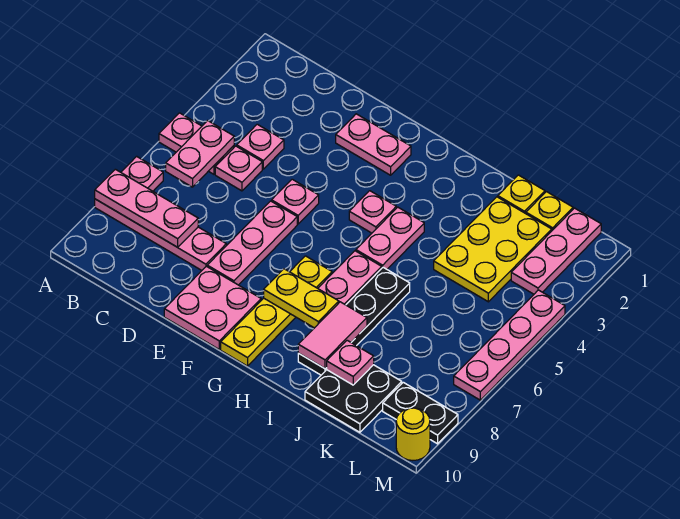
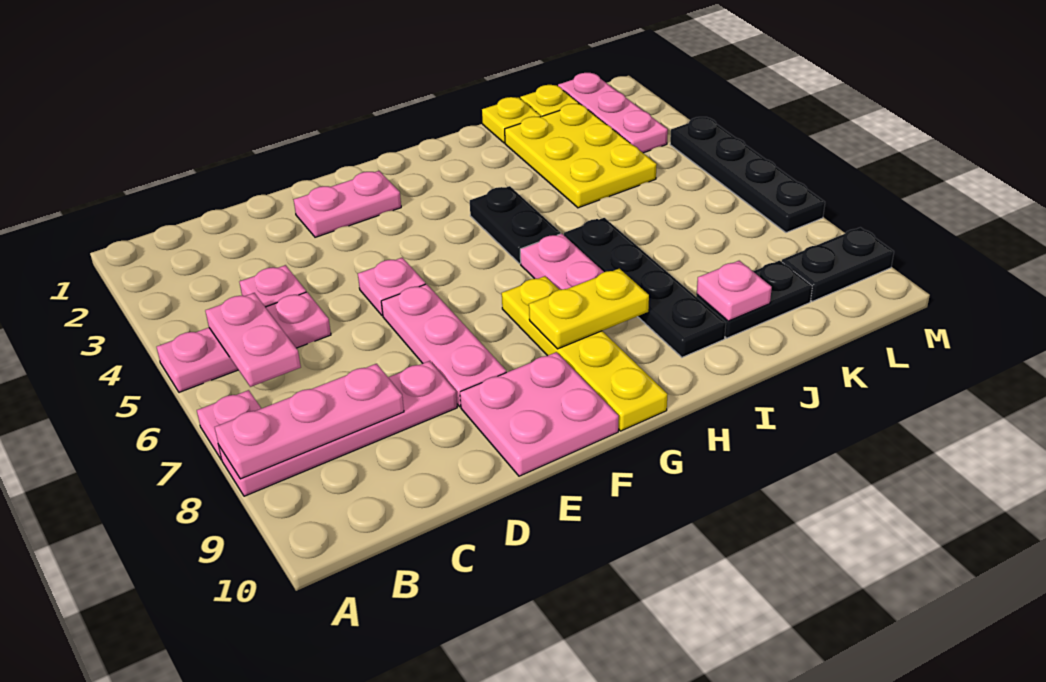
pink 1x1 plate [349,191,396,233] -> none
pink 1x2 plate [356,207,424,269] -> black 1x2 plate [470,186,561,264]
pink 1x2 tile [298,302,367,368] -> none
black 2x2 plate [305,365,402,432] -> black 1x2 plate [696,261,812,338]
pink 1x4 plate [454,290,565,400] -> black 1x4 plate [670,117,825,233]
yellow 1x1 round brick [396,408,430,461] -> none

